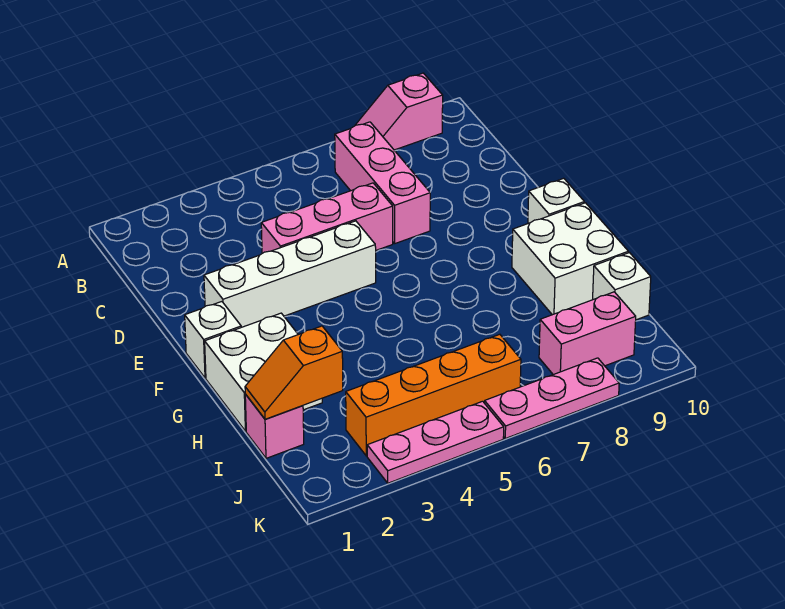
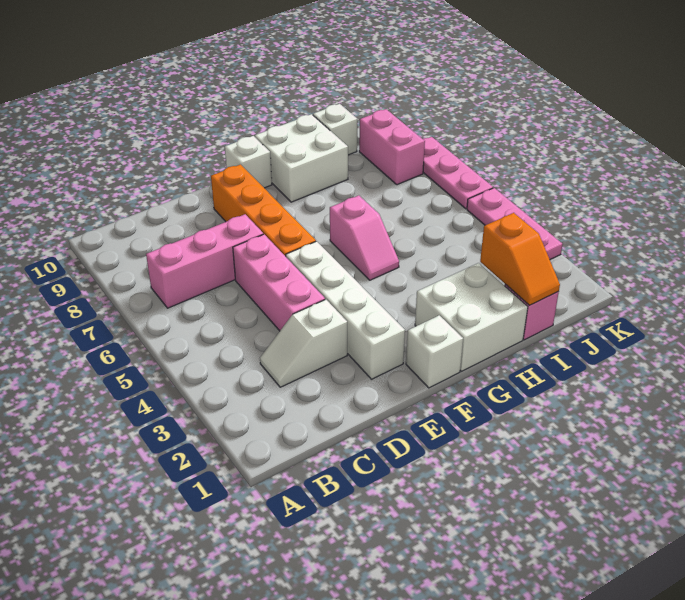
pink 1x2 slope [356,73,443,150] -> pink 1x2 slope moved to [330,195,399,280]
none -> white 1x2 slope [260,300,347,387]
orange 1x4 brick [346,334,521,456] -> orange 1x4 brick moved to [211,164,316,256]

